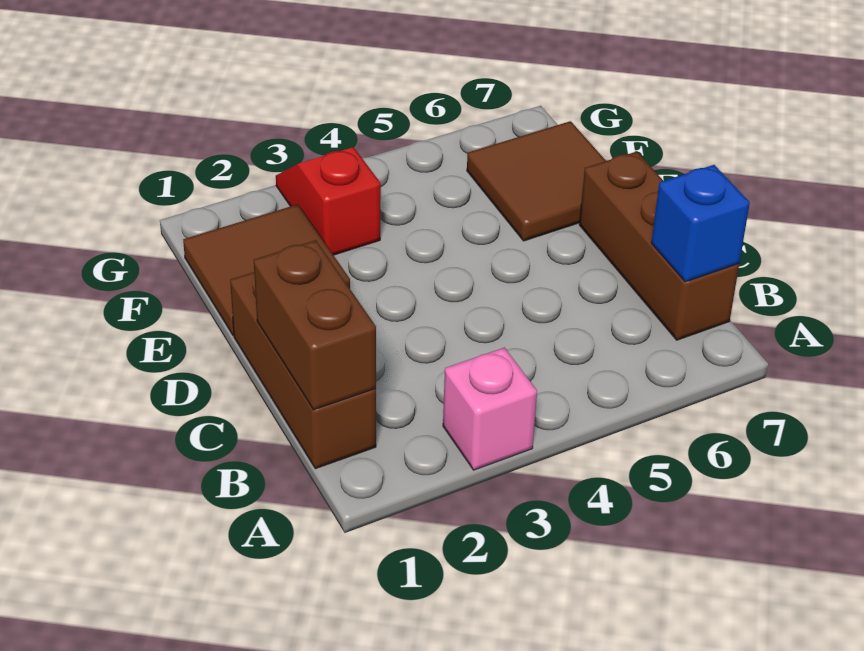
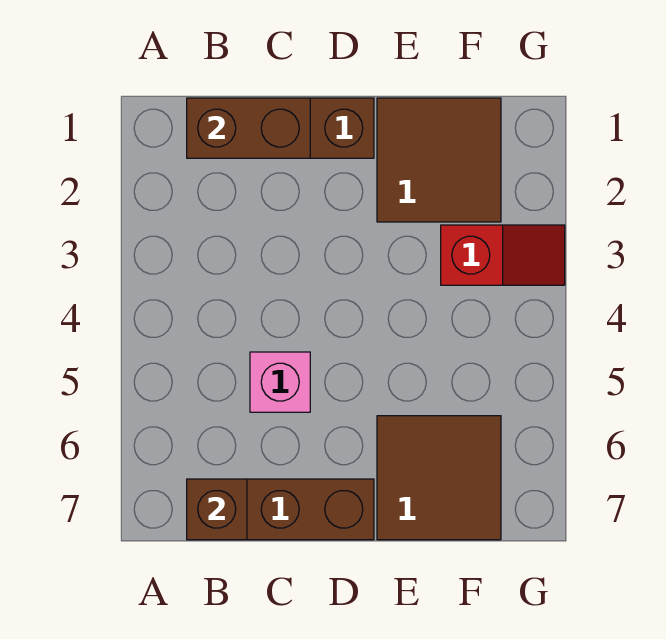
pink 1x1 brick [443,348,537,470] -> pink 1x1 brick moved to [250,352,310,412]
blue 1x1 brick [652,165,750,282] -> brown 1x1 brick [187,479,247,540]

